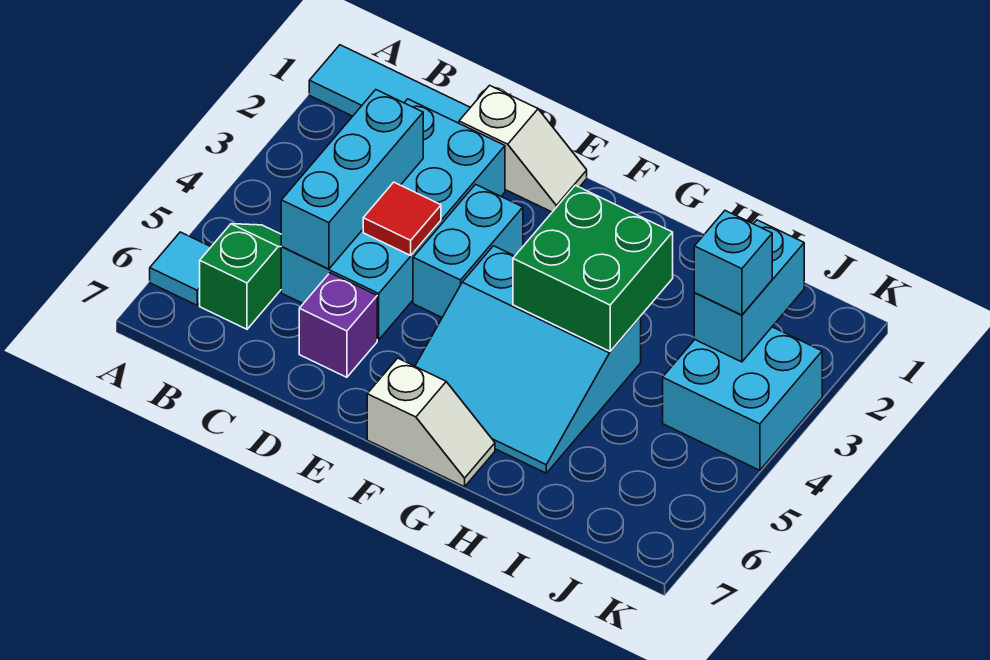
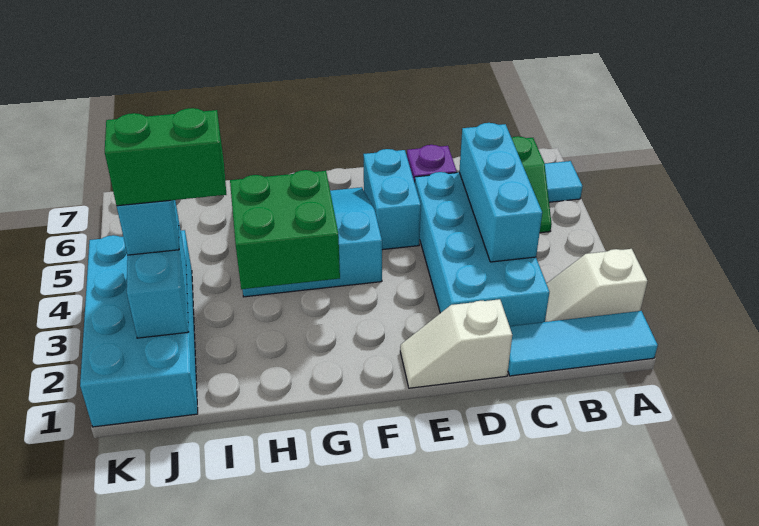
red 1x1 tile [363,182,441,255] -> none
cyan 1x2 brick [413,184,523,317] -> cyan 1x2 brick moved to [363,149,421,250]
white 1x2 slope [367,358,495,487] -> white 1x2 slope moved to [545,249,647,322]
none -> green 1x2 brick [105,108,226,206]
cyan 2x2 brick [663,327,822,470] -> cyan 2x4 brick [80,230,198,427]

